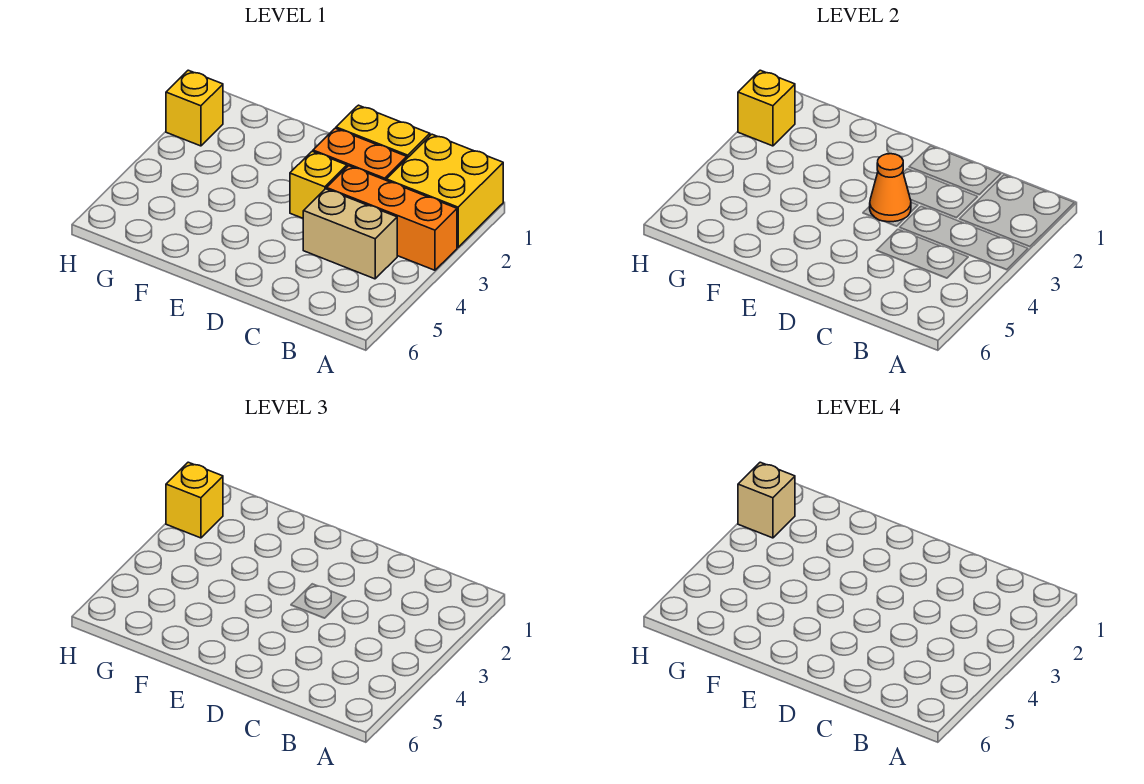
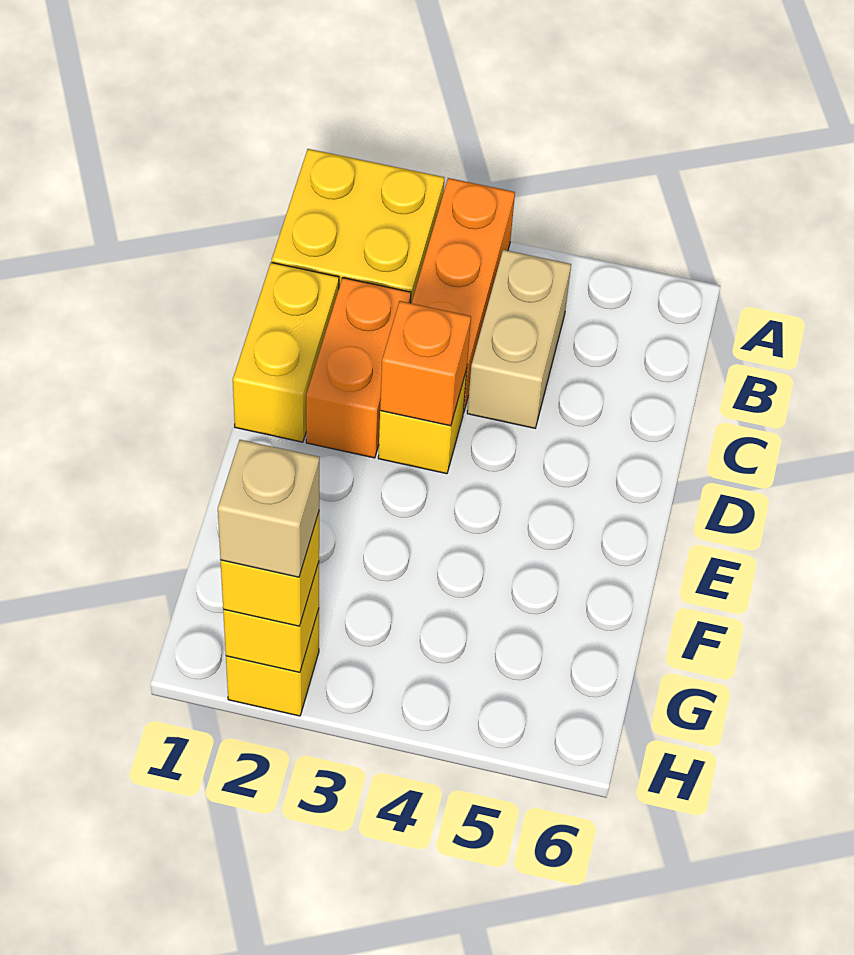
orange 1x1 cone [870,154,911,222] -> orange 1x1 brick [380,301,471,426]

